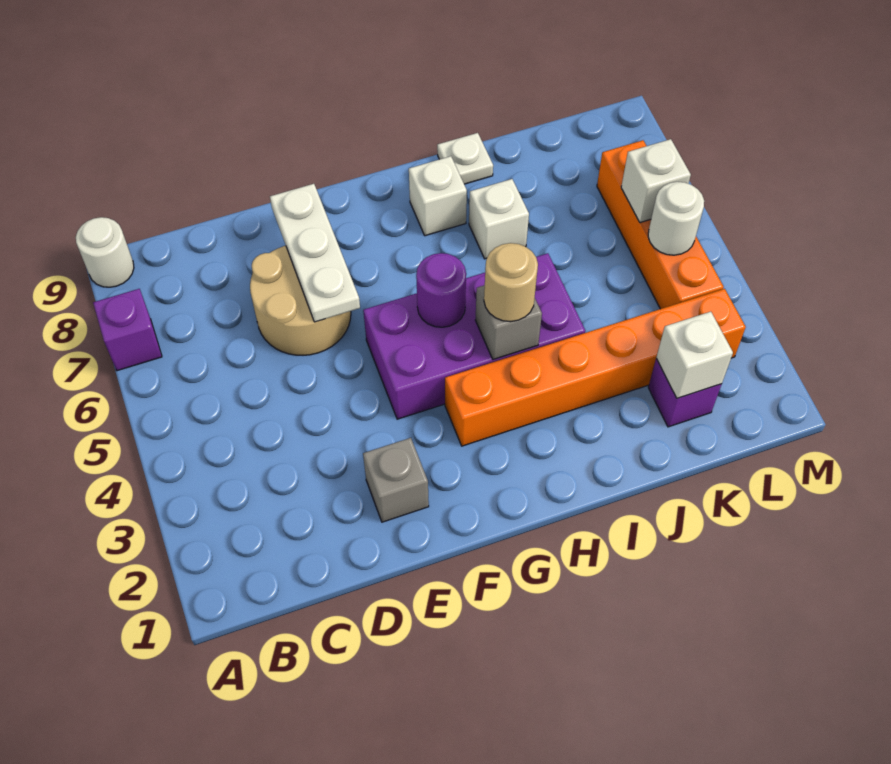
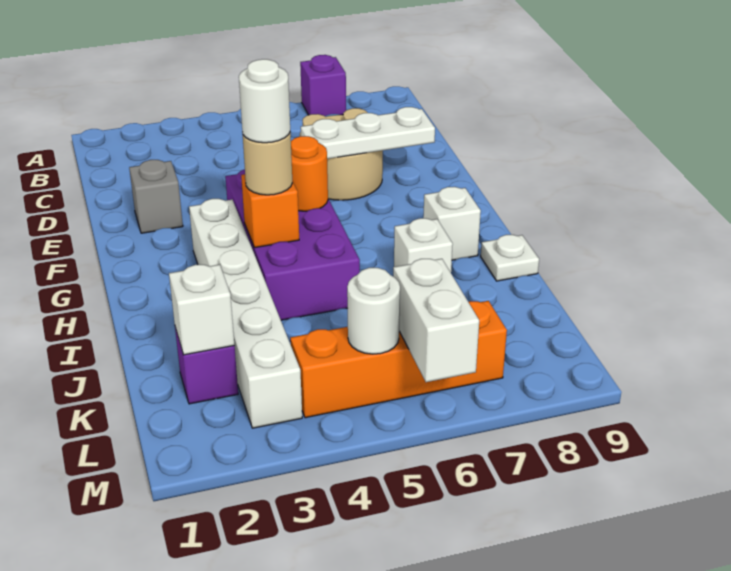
white 1x1 round brick [76,217,134,287] -> white 1x1 round brick moved to [239,59,290,143]
orange 1x6 brick [445,289,746,446] -> white 1x6 brick [189,199,302,428]
purple 1x1 round brick [416,253,466,327] -> orange 1x1 round brick [291,136,328,211]
grey 1x1 brick [476,285,542,360] -> orange 1x1 brick [241,174,299,248]
white 1x1 brick [621,139,691,223] -> white 1x2 brick [393,259,479,382]

